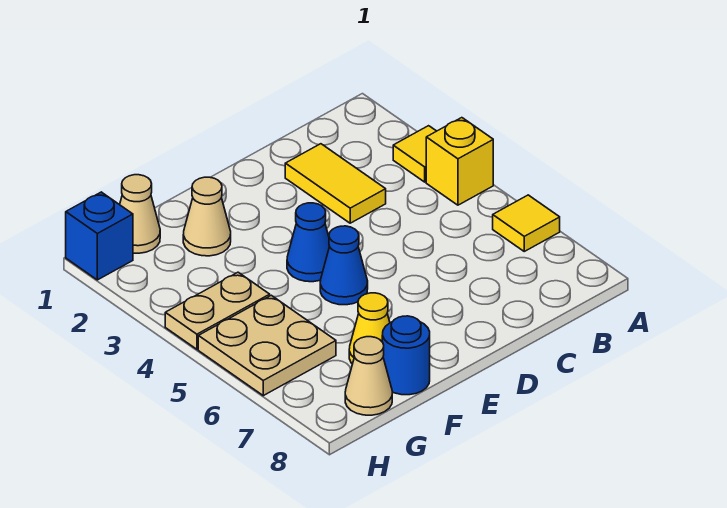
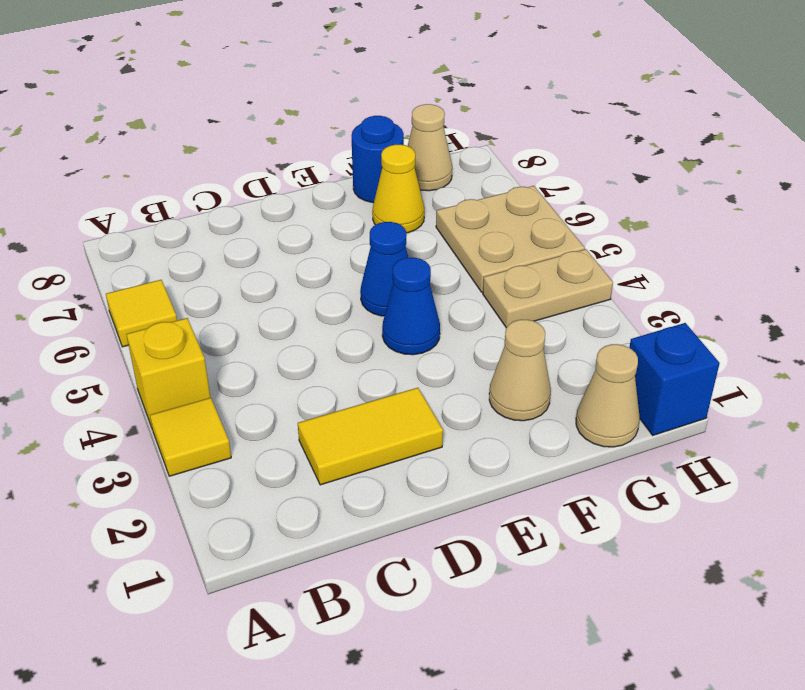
yellow 1x2 tile [285,144,386,223] -> yellow 1x2 tile turned to [298,388,443,485]

